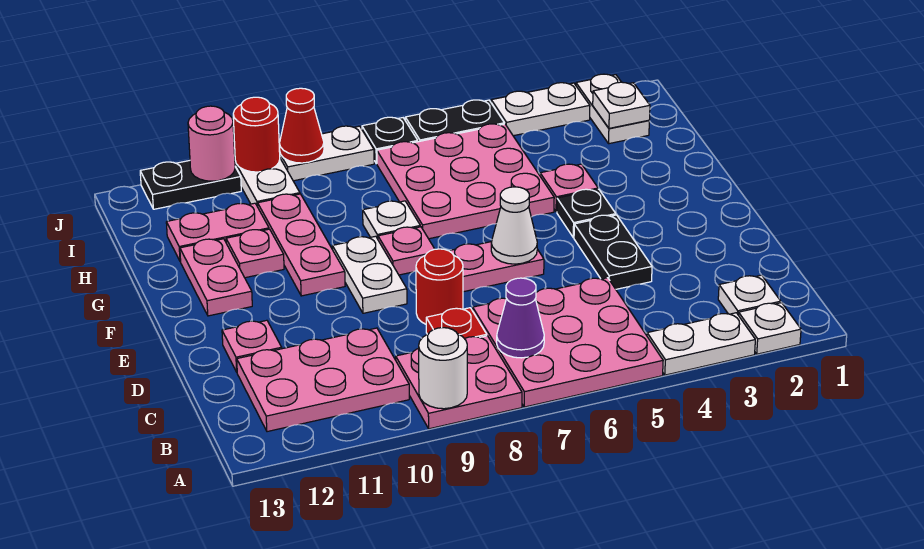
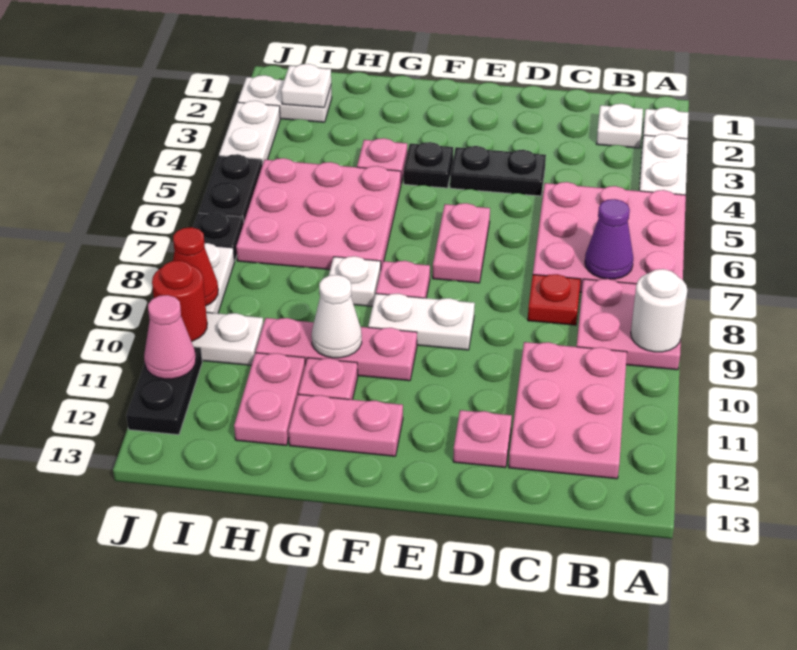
red 1x1 round brick [416,249,463,324] -> none
white 1x1 cone [491,187,537,264] -> white 1x1 cone moved to [312,275,362,358]
pink 1x1 round brick [188,106,235,181] -> pink 1x1 cone [144,295,196,379]

